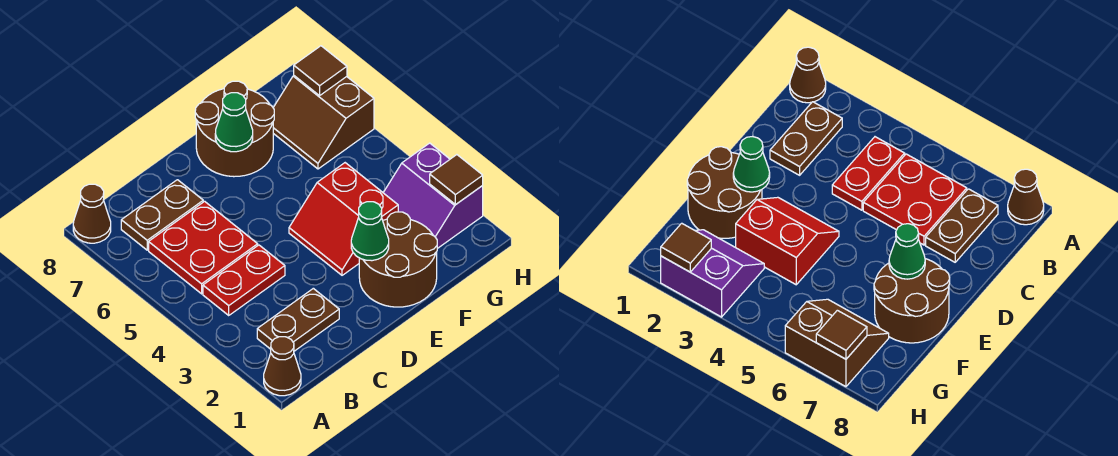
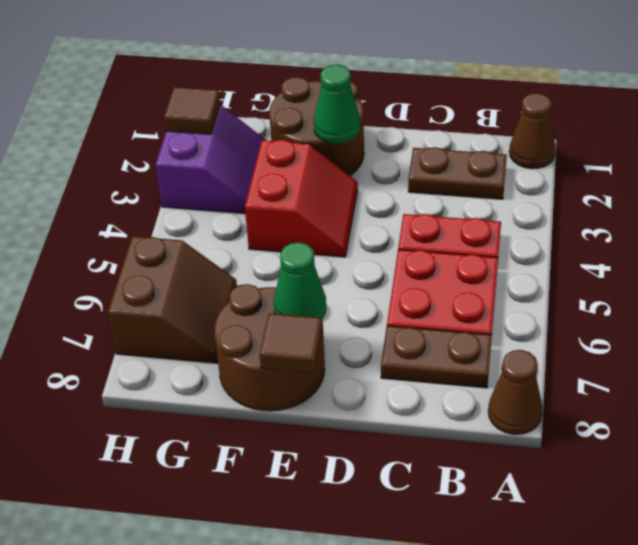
brown 1x1 tile [294,46,347,96] -> brown 1x1 tile moved to [260,313,322,373]

